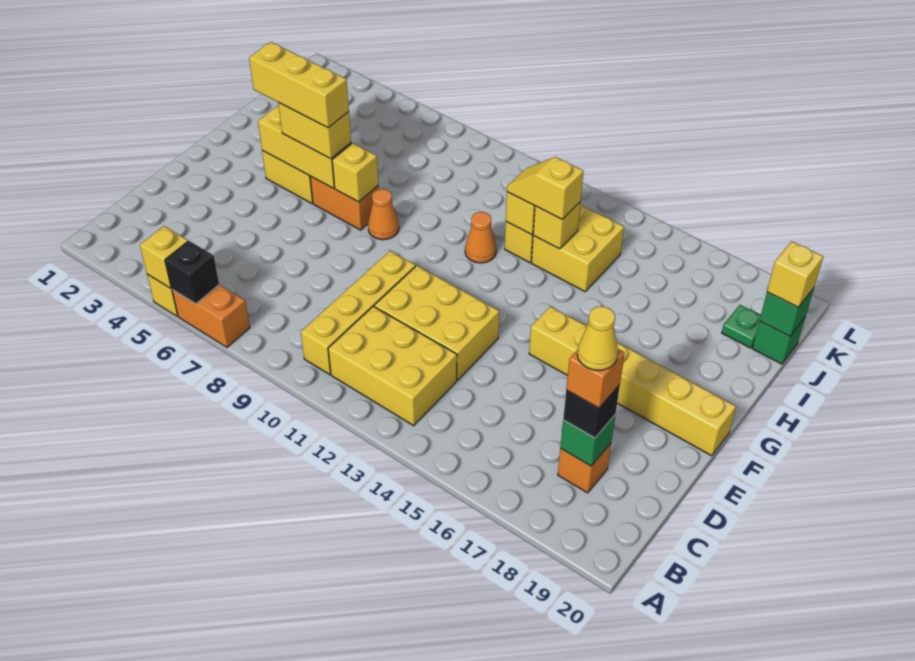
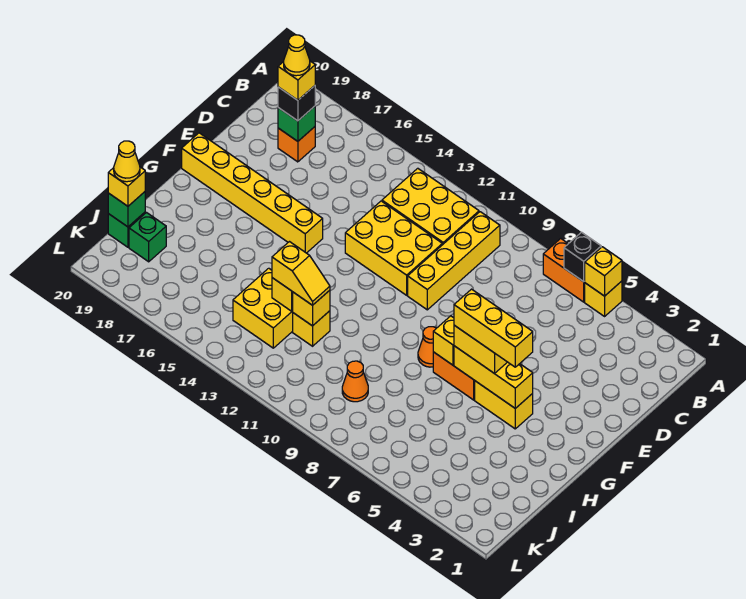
orange 1x1 brick [566,349,625,408] -> yellow 1x1 brick [278,61,315,100]
orange 1x1 cone [465,212,496,263] -> orange 1x1 cone moved to [342,361,368,402]
green 1x1 plate [722,305,761,348] -> green 1x1 brick [129,213,166,262]
none -> yellow 1x1 cone [114,141,140,182]

